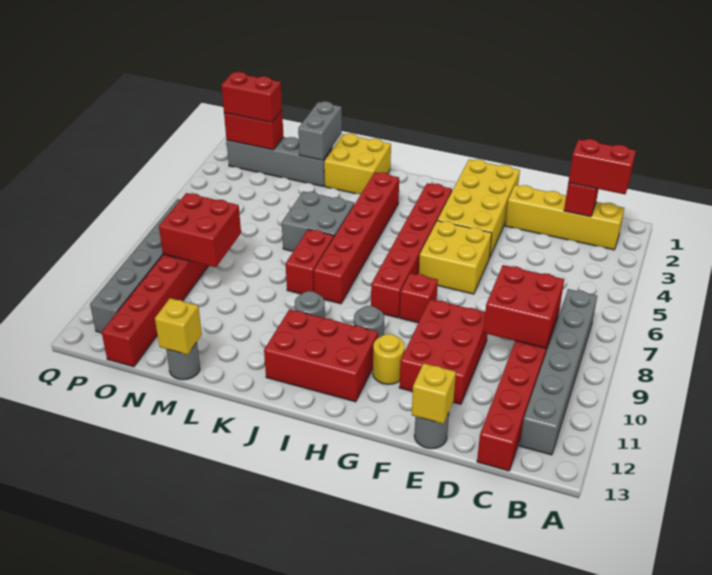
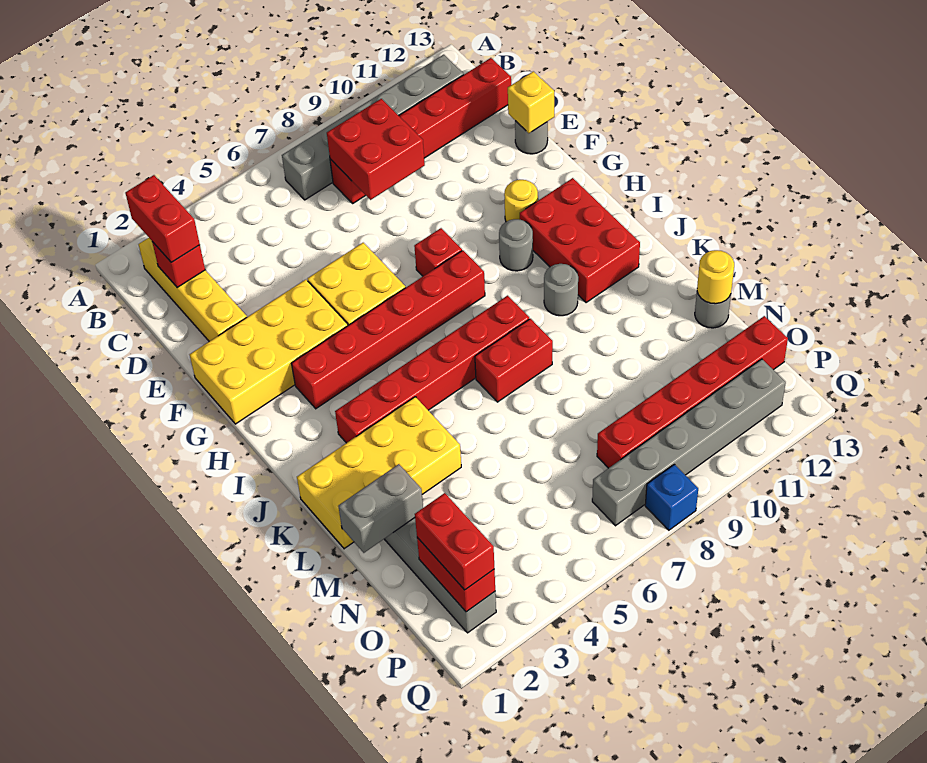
red 2x3 brick [399,299,487,404] -> none
yellow 2x2 brick [324,134,391,194] -> yellow 2x4 brick [297,397,461,549]
grey 2x2 brick [282,191,354,251] -> none
yellow 1x1 brick [155,298,202,355] -> yellow 1x1 round brick [697,250,734,304]
red 2x2 brick [159,193,241,267] -> none
none -> blue 1x1 brick [645,464,698,530]

